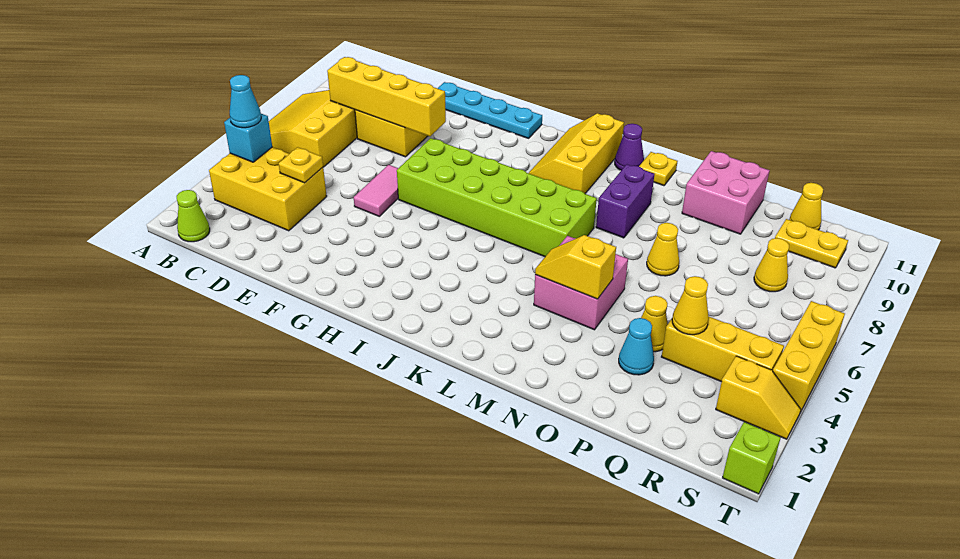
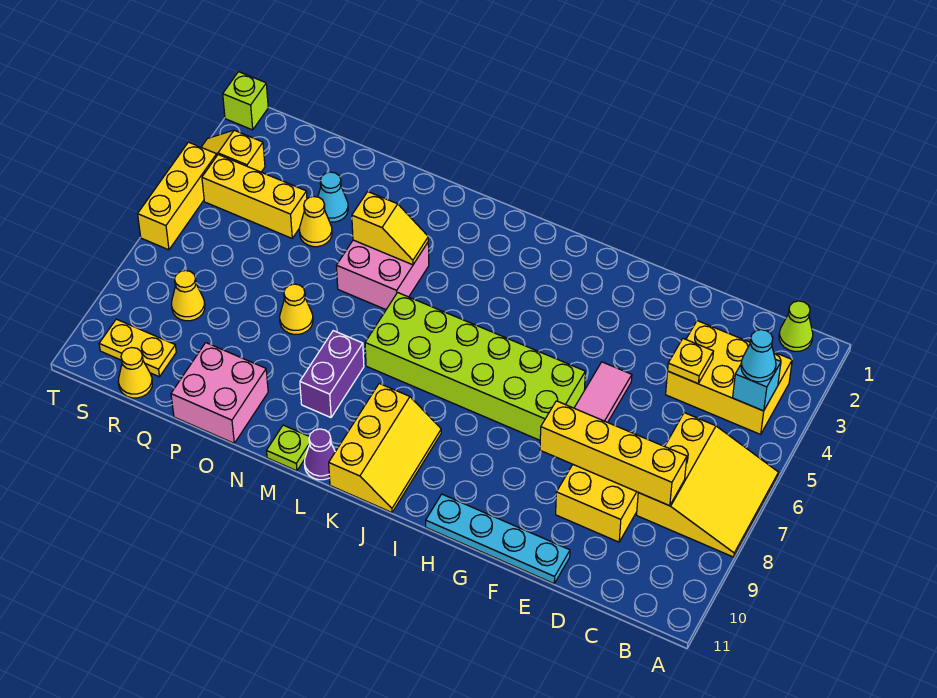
yellow 1x1 plate [639,152,678,186] -> lime 1x1 plate [267,425,309,471]
yellow 1x1 cone [672,276,709,335] -> none

